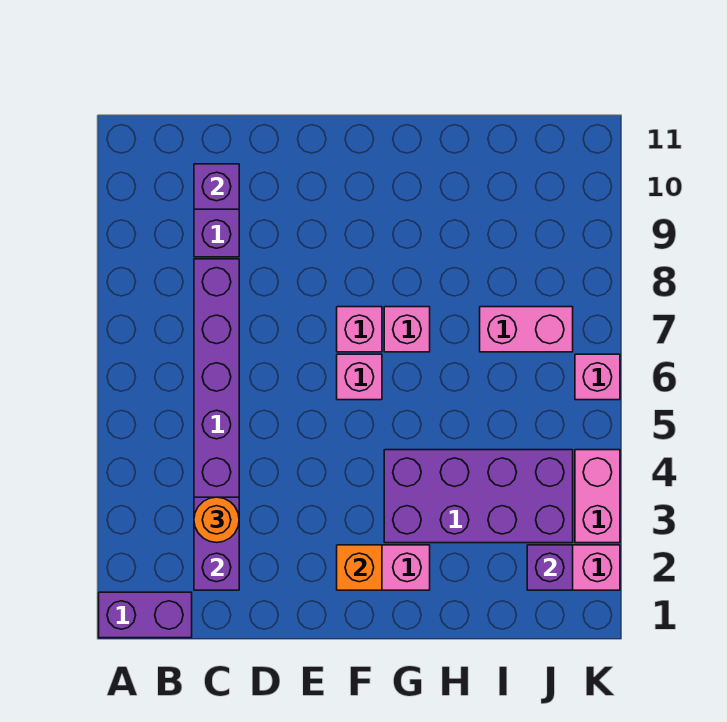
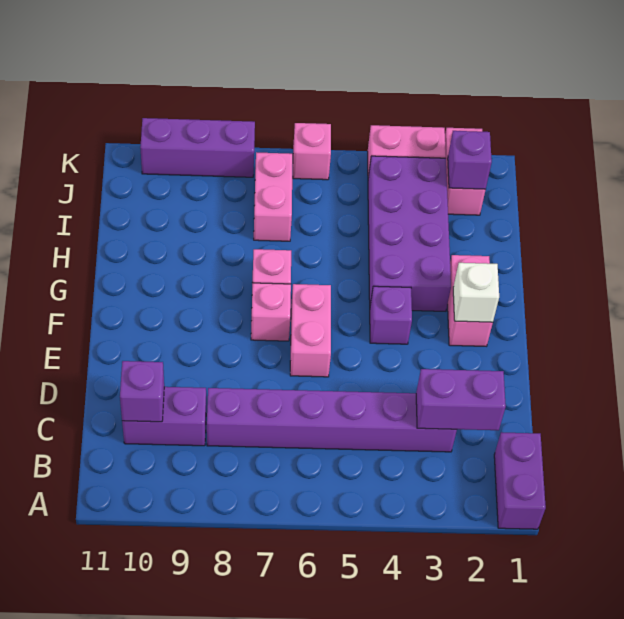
orange 1x1 round brick [194,497,239,543] -> none
orange 1x1 brick [337,545,382,590] -> white 1x1 brick [453,263,499,322]
none -> purple 1x1 brick [370,286,412,344]
pink 1x1 brick [337,354,382,400] -> pink 1x2 brick [290,284,331,377]
none -> purple 1x3 brick [140,118,255,177]

